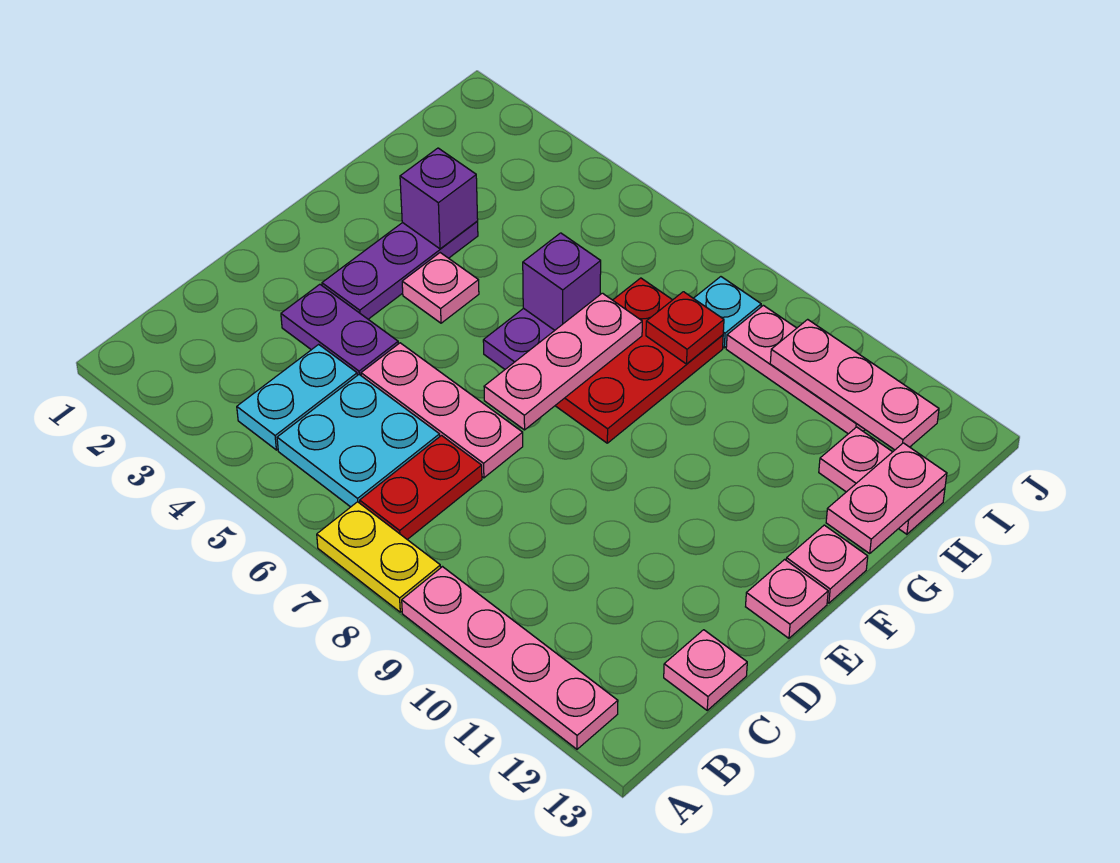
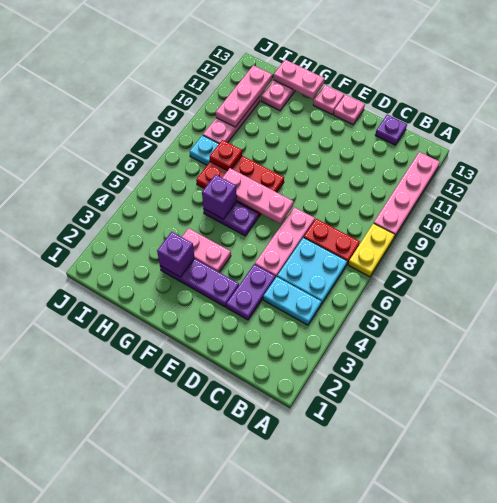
pink 1x1 plate [664,630,747,710] -> purple 1x1 plate [375,115,407,145]
pink 1x1 plate [402,253,479,323] -> pink 1x2 plate [182,228,231,272]

